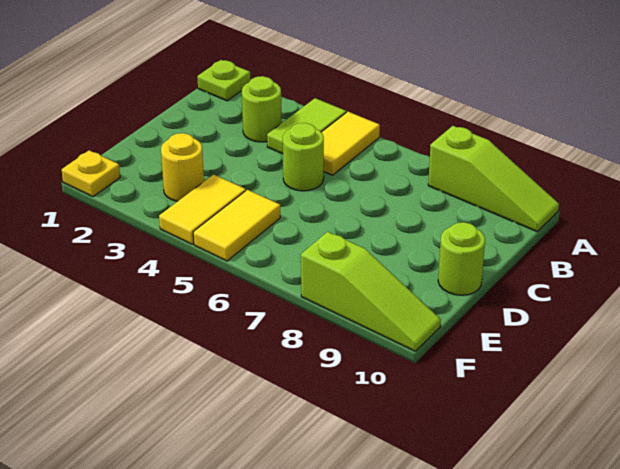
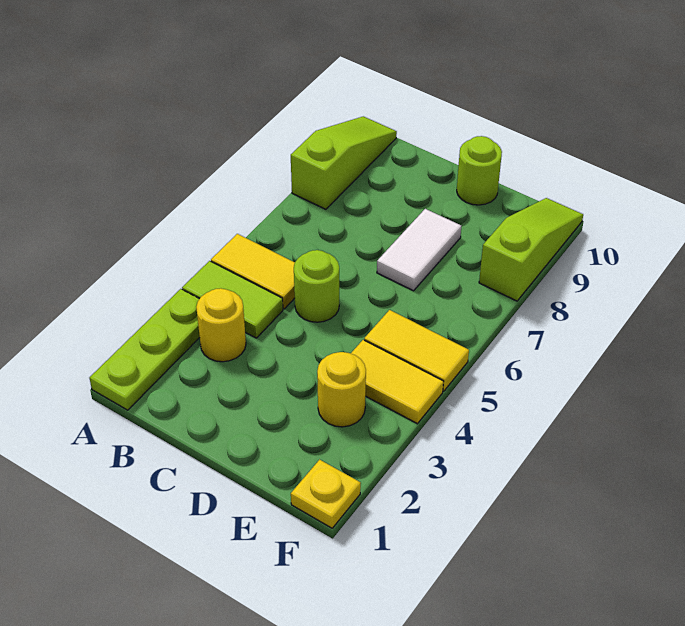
lime 1x1 plate [197,60,250,101] -> lime 1x3 plate [89,289,200,410]
lime 1x1 round brick [242,76,282,142] -> yellow 1x1 round brick [196,288,246,362]
none -> white 1x2 tile [377,209,461,291]

